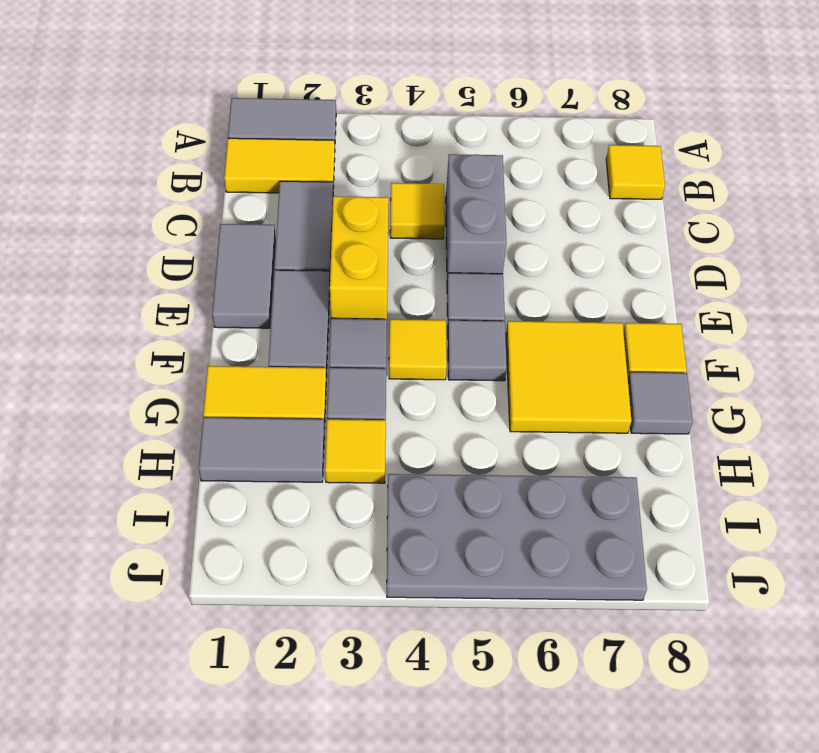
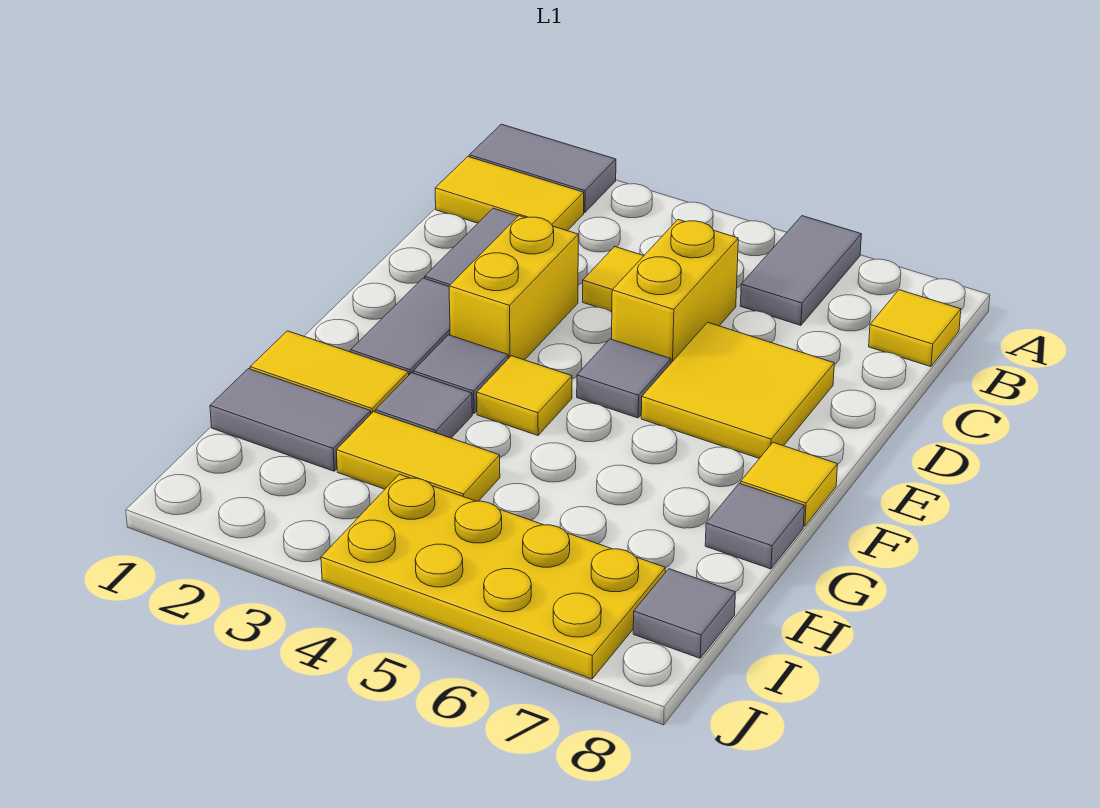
grey 1x2 brick [446,154,507,280] -> yellow 1x2 brick [612,220,738,363]
grey 1x2 tile [212,224,275,328] -> grey 1x2 tile moved to [740,216,861,325]
grey 1x1 tile [448,320,507,381] -> grey 1x1 tile moved to [633,569,735,658]
yellow 2x2 tile [506,321,631,433] -> yellow 2x2 tile moved to [641,322,834,458]
yellow 1x1 tile [325,419,386,483] -> yellow 1x2 tile [336,412,500,501]
grey 2x4 plate [387,474,647,600] -> yellow 2x4 plate [321,474,665,679]

